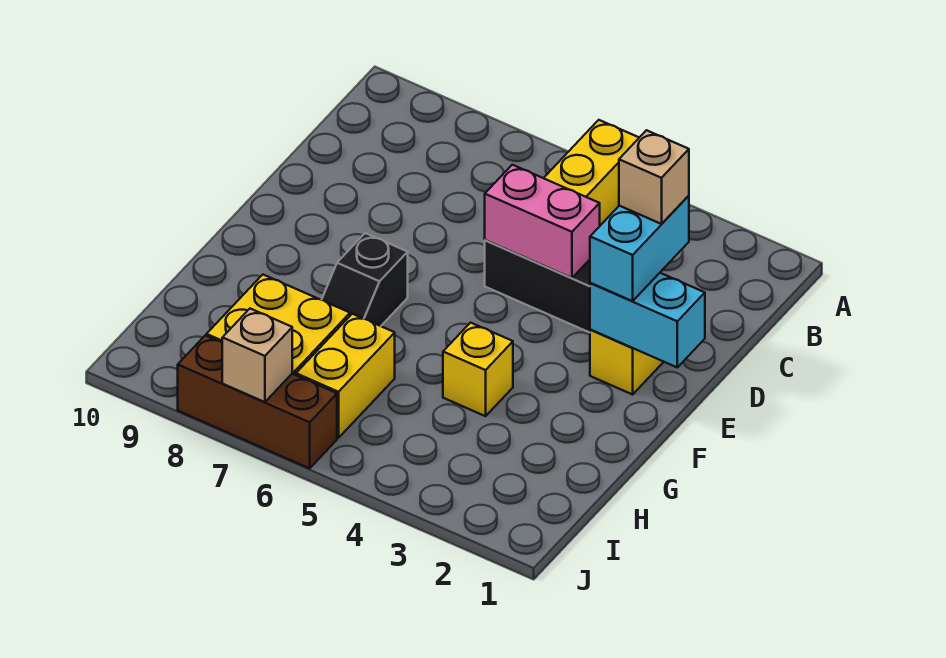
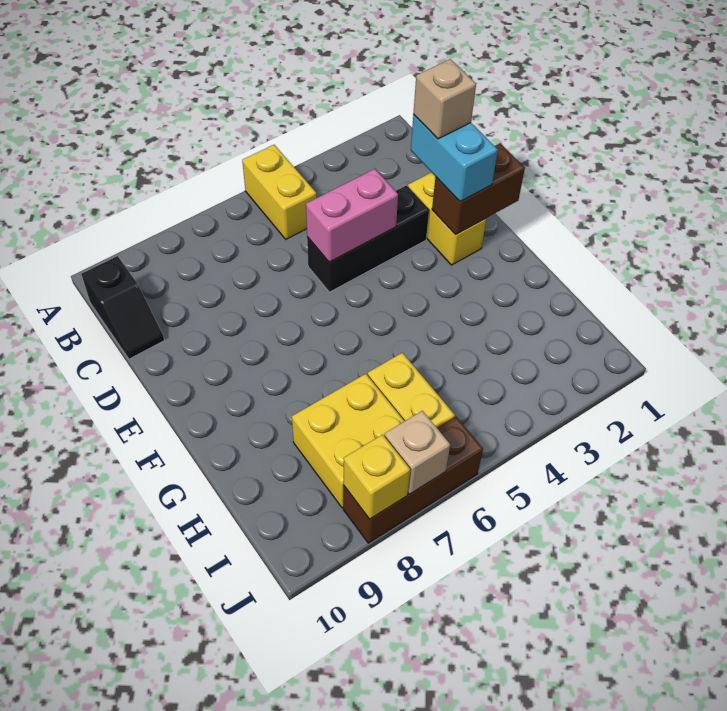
cyan 1x2 brick [590,273,705,367] -> brown 1x2 brick [432,143,525,235]
black 1x2 slope [322,233,408,326] -> black 1x2 slope moved to [82,256,164,359]
yellow 1x1 brick [443,323,513,416] -> yellow 1x1 brick moved to [343,435,410,519]

